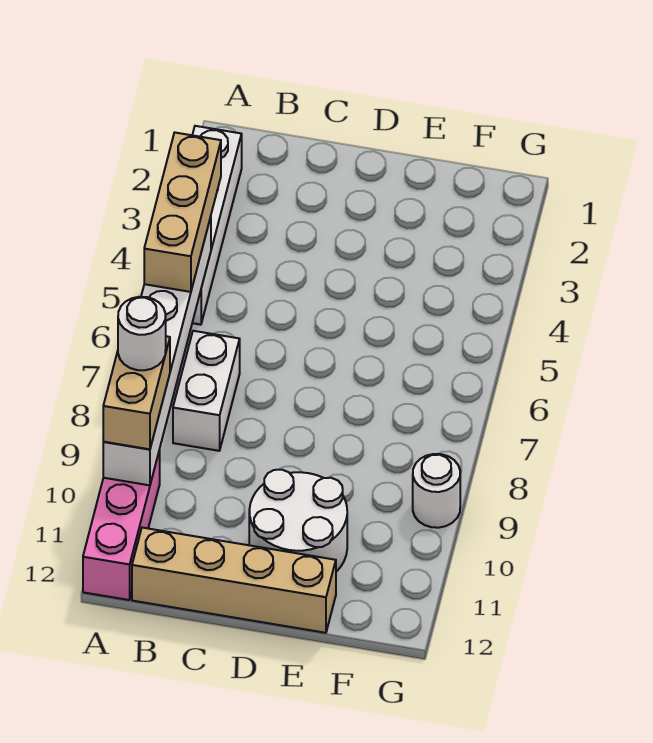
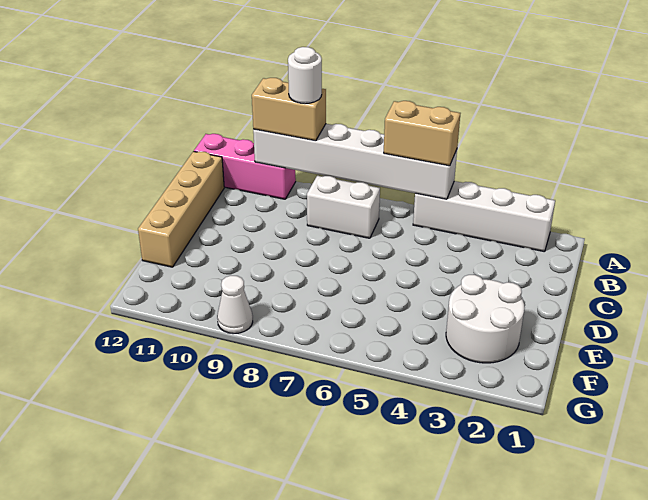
tan 1x3 brick [144,133,221,292] -> tan 1x2 brick [384,101,460,166]
white 2x2 round brick [249,470,347,572] -> white 2x2 round brick moved to [446,275,524,363]
white 1x1 round brick [413,454,460,528] -> white 1x1 cone [217,276,253,334]

